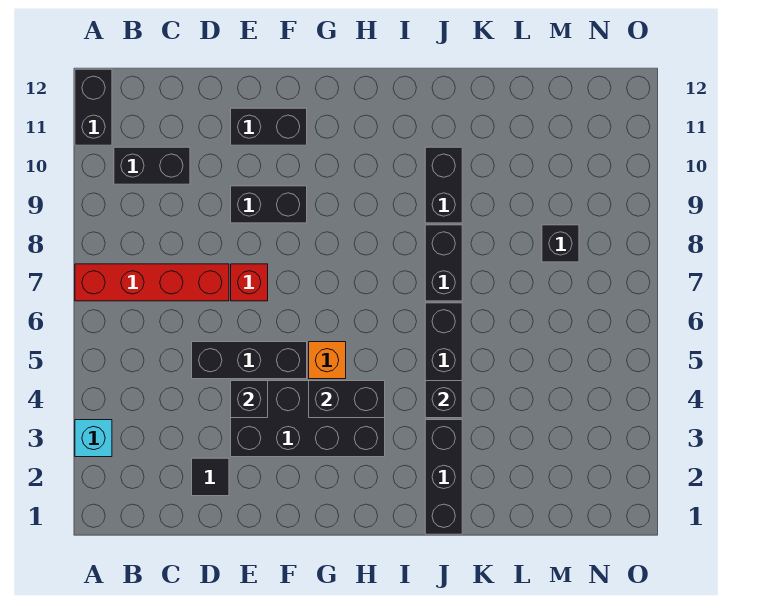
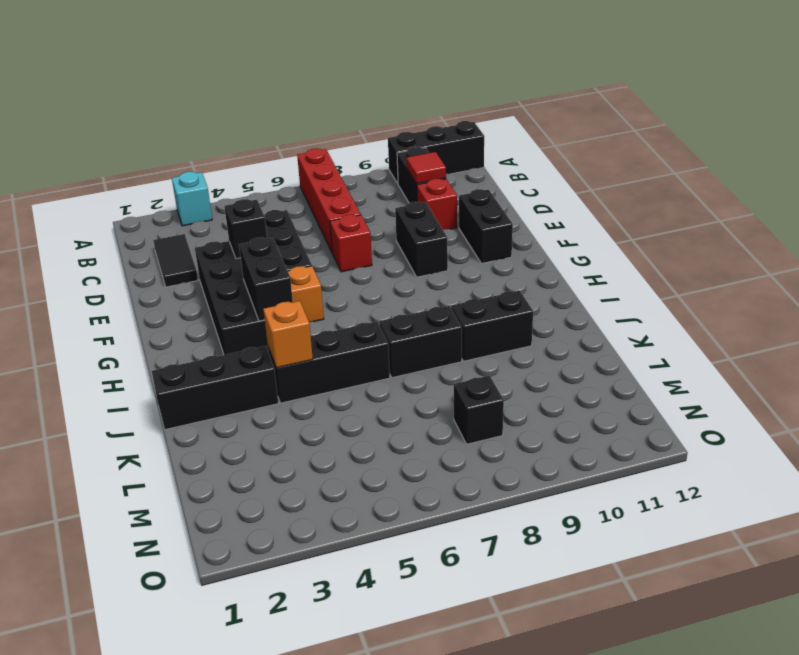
black 1x2 brick [75,69,112,145] -> black 1x3 brick [388,121,484,184]
none -> red 1x1 tile [406,152,446,184]
black 1x1 tile [192,458,229,496] -> black 1x2 tile [153,234,198,287]
none -> red 1x1 brick [417,179,457,230]
black 1x1 brick [425,381,462,418] -> orange 1x1 brick [263,301,313,368]

